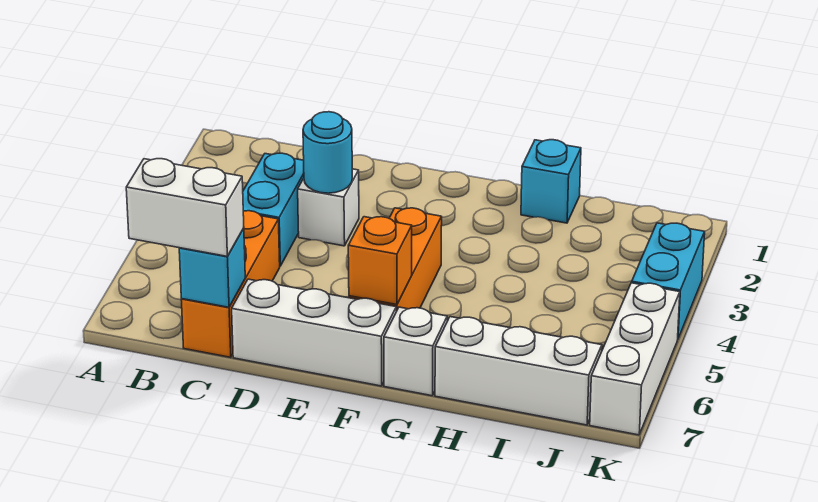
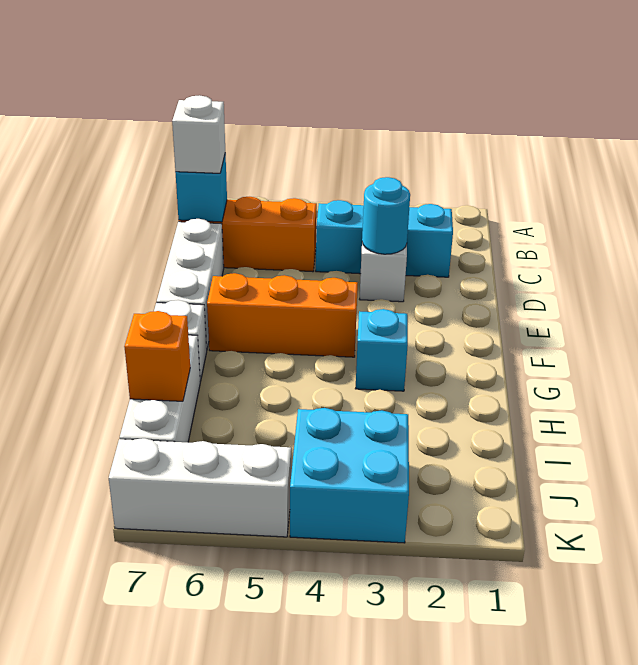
white 1x2 brick [126,159,244,256] -> white 1x1 brick [172,95,225,173]
cyan 1x2 brick [243,153,304,266] -> cyan 1x3 brick [316,200,453,277]
orange 1x1 brick [348,217,412,305] -> orange 1x1 brick moved to [124,311,190,401]
cyan 1x1 brick [521,140,581,223] -> cyan 1x1 brick moved to [355,309,408,391]
cyan 1x2 brick [632,223,705,338] -> cyan 2x2 brick [290,408,409,543]

